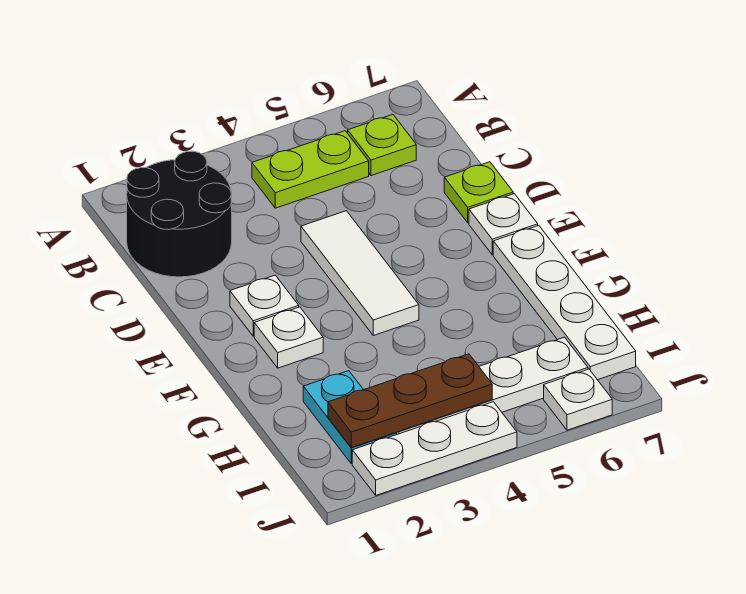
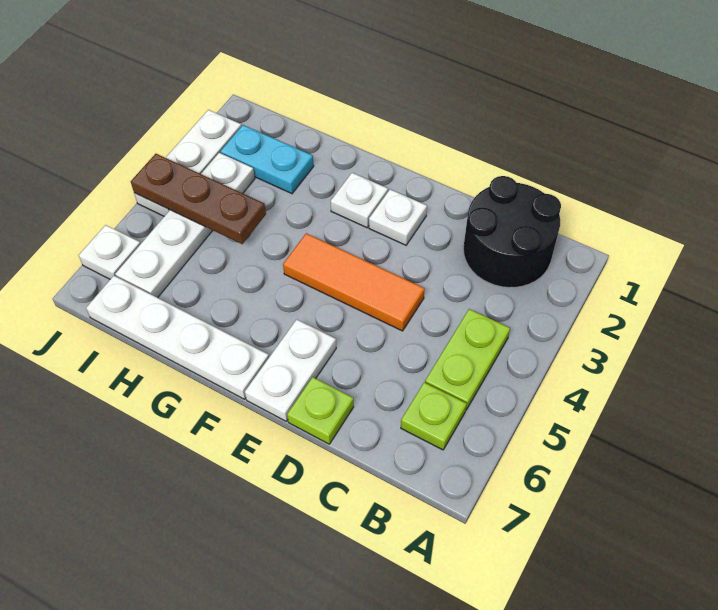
white 1x3 tile [301,211,419,336] -> orange 1x3 tile [283,233,425,331]
white 1x1 plate [469,194,538,255] -> white 1x2 plate [245,319,336,421]
brown 1x3 plate [328,354,492,448] -> brown 1x3 plate turned to [131,154,266,244]

